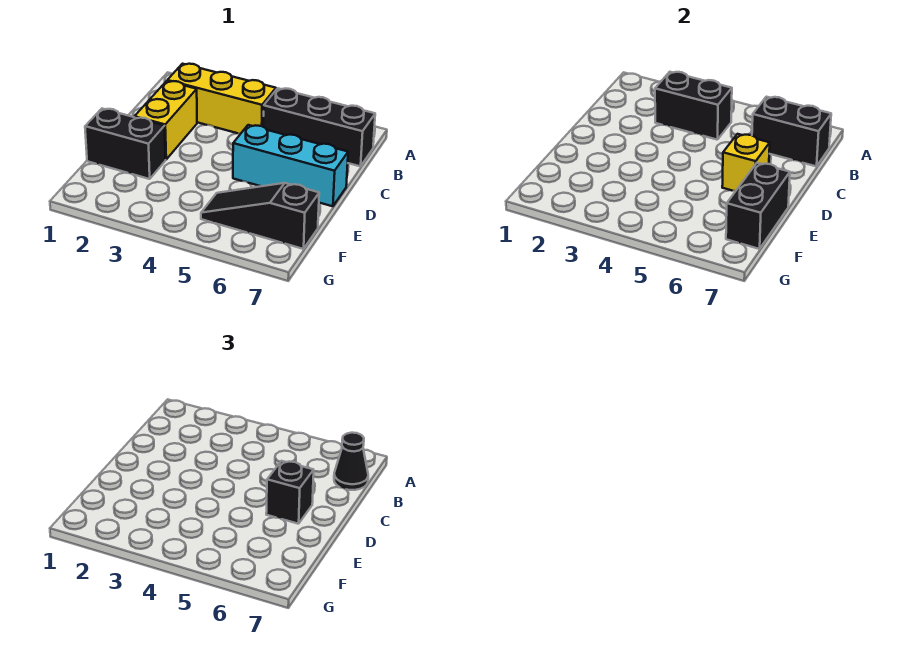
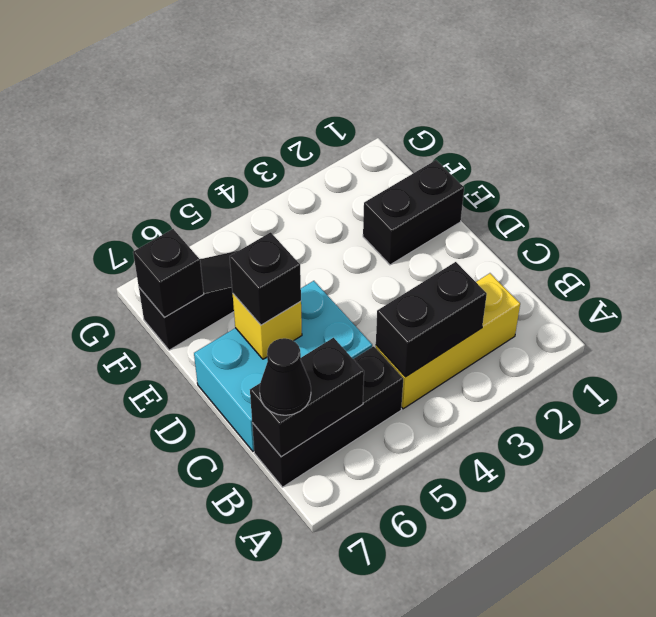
yellow 1x2 brick [135,81,197,160] -> none
cyan 1x3 brick [233,125,348,206] -> cyan 2x3 brick [194,281,372,451]
black 1x2 brick [726,163,790,249] -> black 1x1 brick [133,229,204,318]

